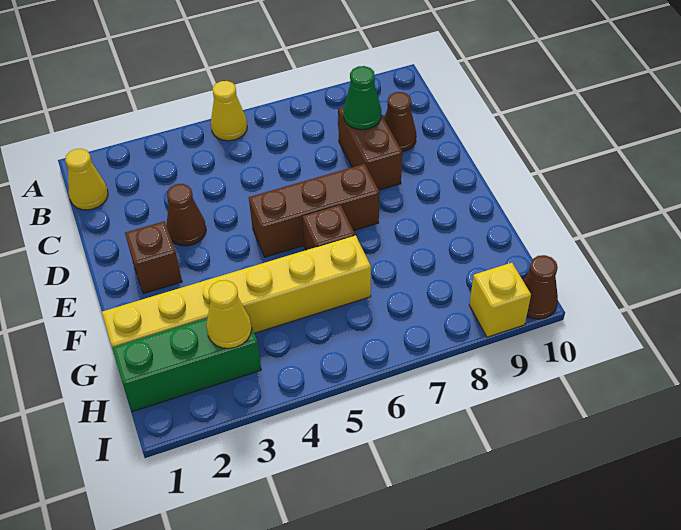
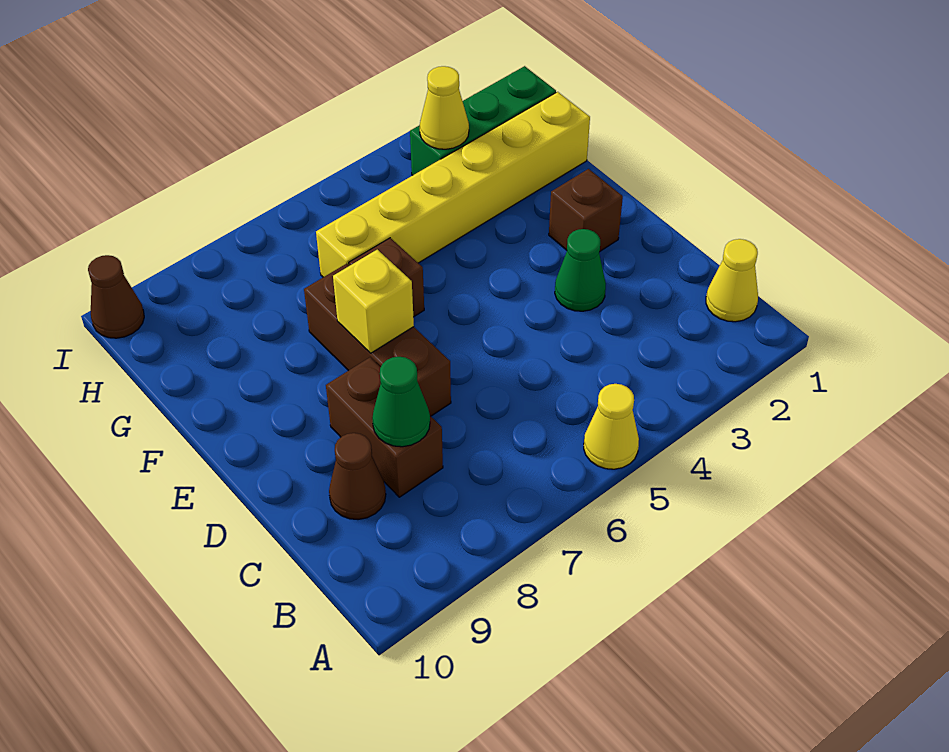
brown 1x1 cone [166,184,206,246] -> green 1x1 cone [555,229,606,311]
brown 1x3 brick [249,164,379,257] -> brown 1x3 brick turned to [304,264,451,416]
yellow 1x1 brick [469,263,531,337] -> yellow 1x1 brick moved to [333,250,414,353]

